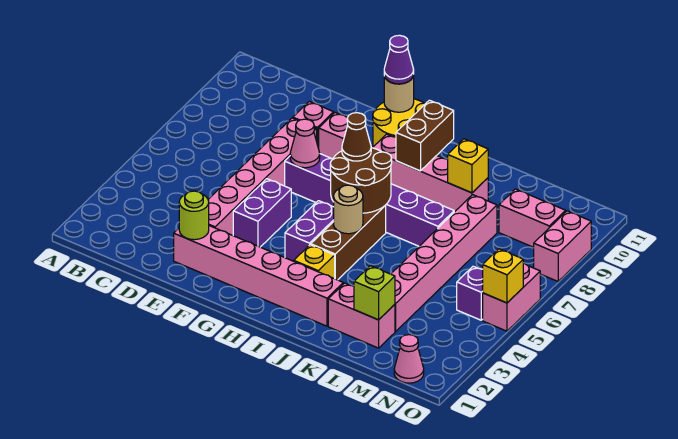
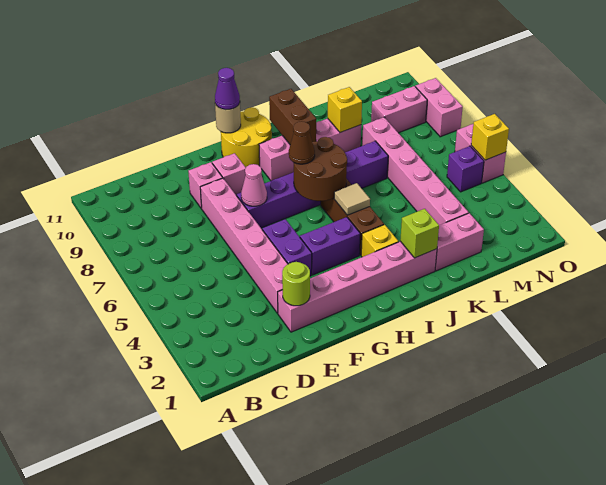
purple 1x2 brick [285,201,334,261] -> purple 1x2 brick turned to [300,217,360,275]
tan 1x1 round brick [334,185,363,234] -> tan 1x1 tile [334,183,370,215]
lime 1x1 brick [354,266,395,320] -> lime 1x1 brick moved to [400,209,439,258]
pink 1x1 cone [394,335,424,383] -> none

